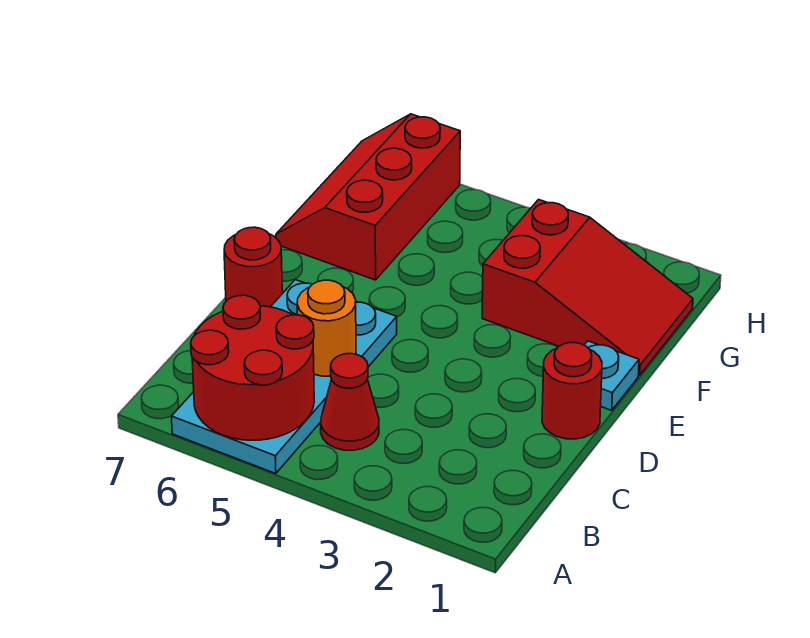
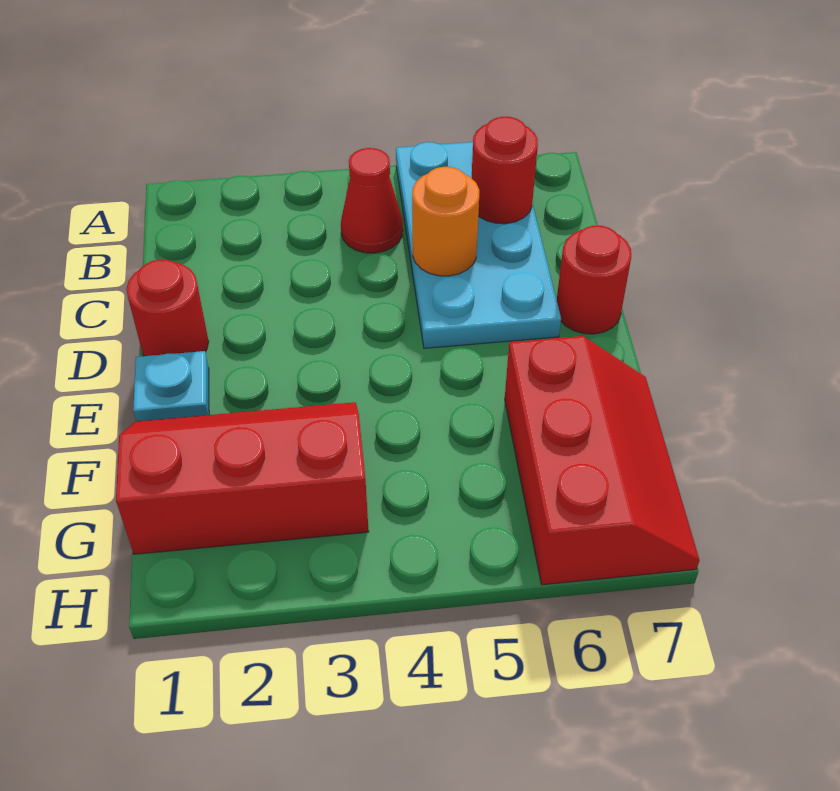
red 2x2 round brick [191,295,314,440] -> red 1x1 round brick [472,117,538,224]
red 2x3 slope [482,200,693,375] -> red 2x3 slope turned to [116,402,369,554]

